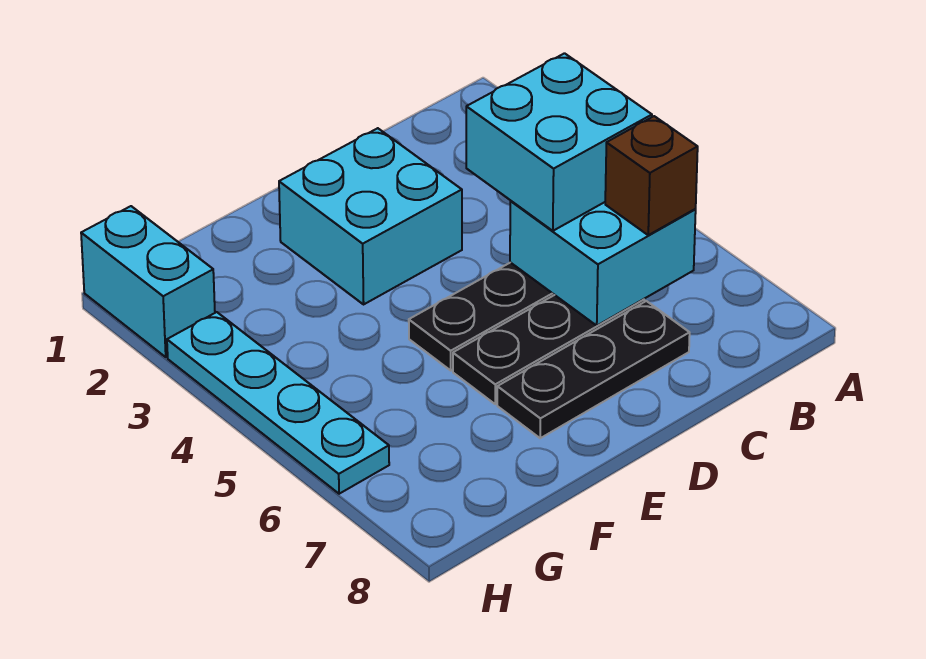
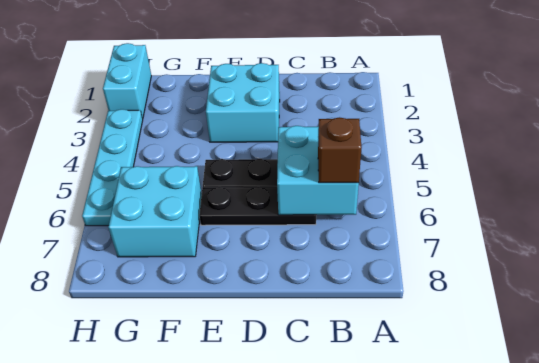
cyan 2x2 brick [466,53,652,231] -> cyan 2x2 brick moved to [108,166,202,257]
black 1x3 plate [497,301,690,438] -> none

